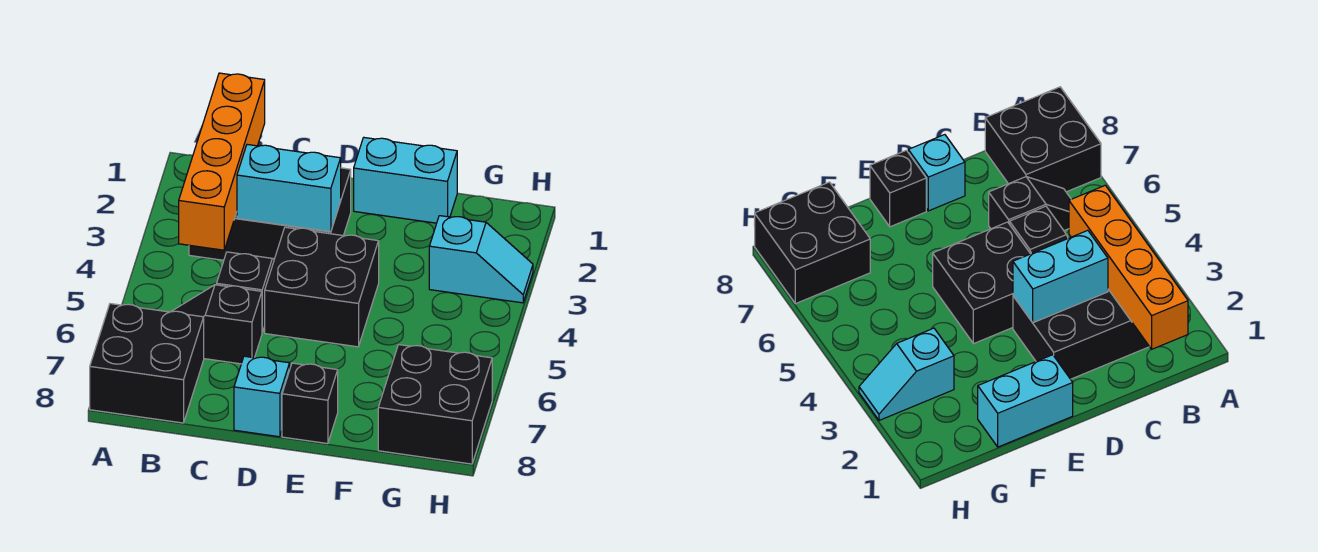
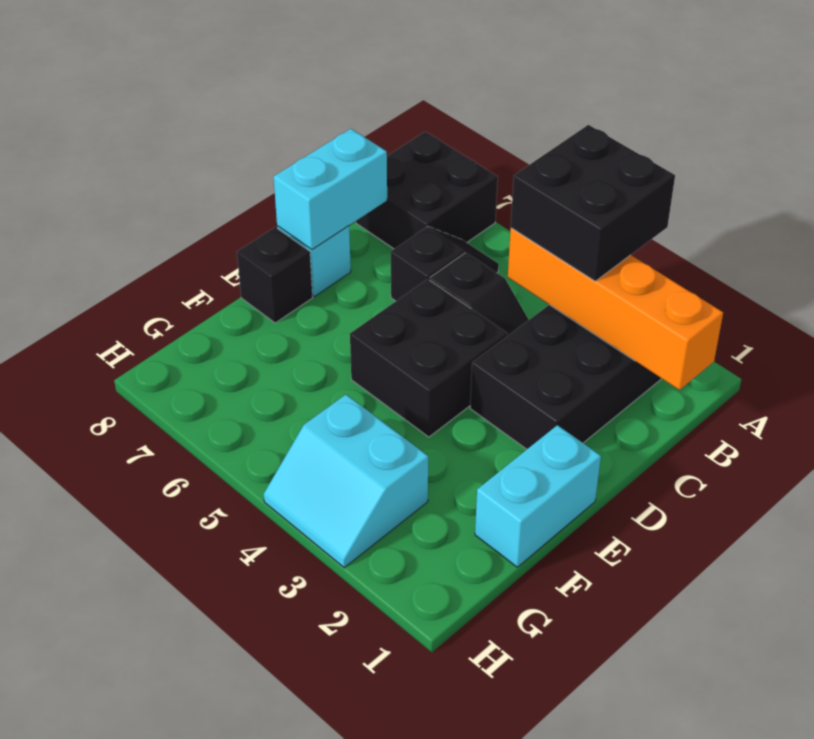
cyan 1x2 brick [237,144,341,232] -> cyan 1x2 brick moved to [274,129,387,250]
cyan 1x2 slope [429,216,533,303] -> cyan 2x2 slope [264,395,428,568]
black 2x2 brick [378,345,492,464] -> black 2x2 brick moved to [511,125,675,281]

